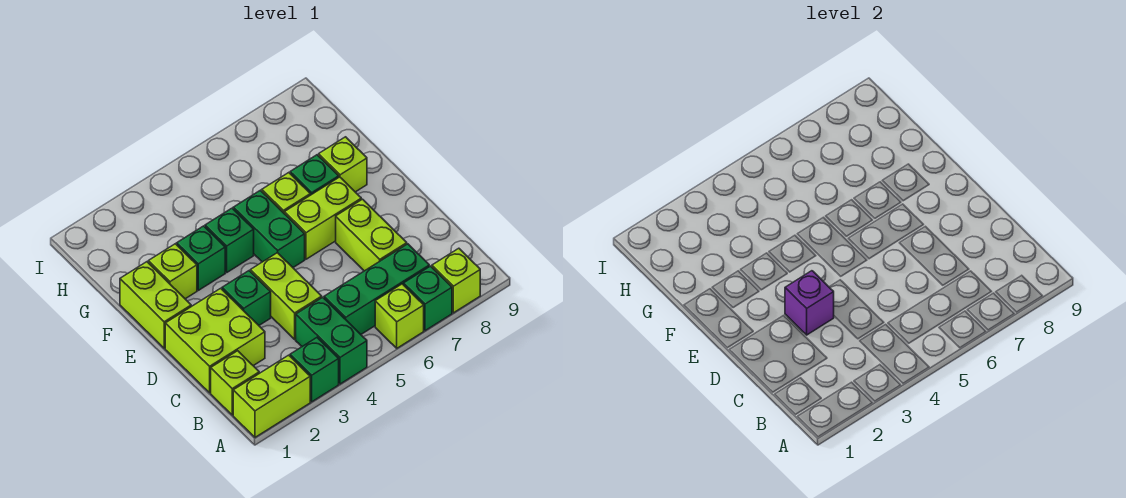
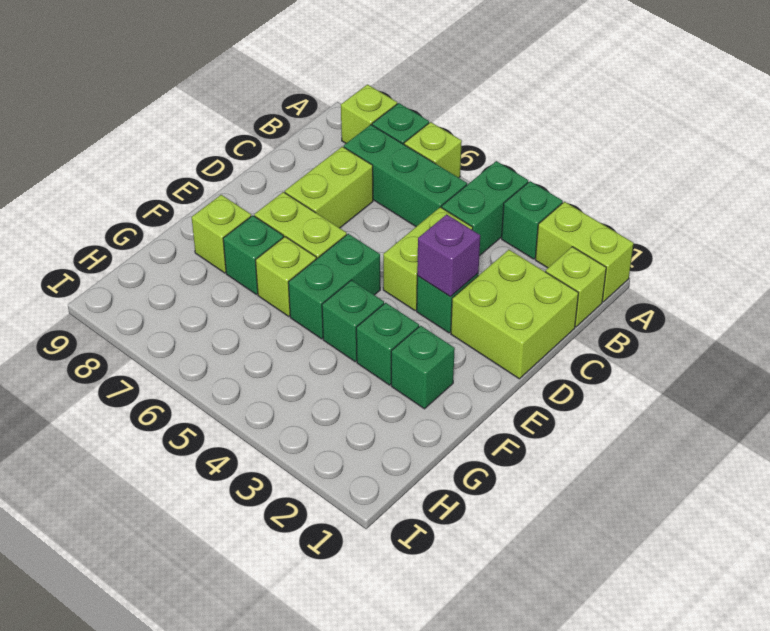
lime 1x2 brick [120,262,191,348] -> none
lime 1x1 brick [148,244,197,299] -> green 1x1 brick [391,326,455,409]

